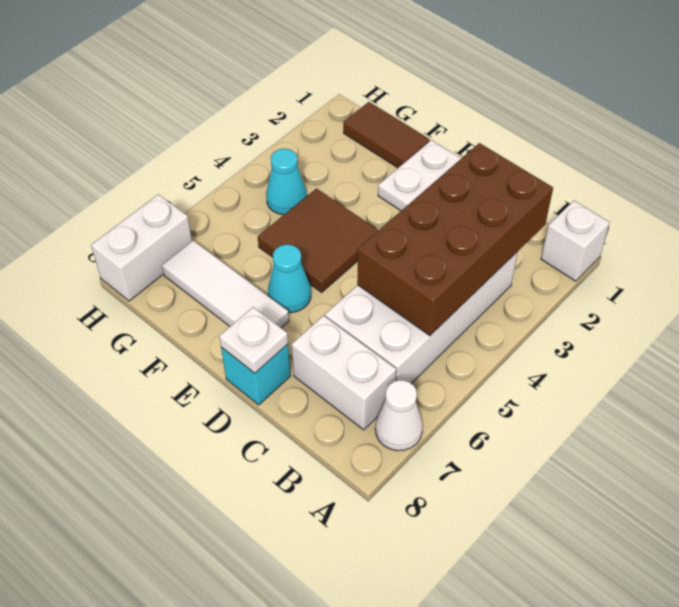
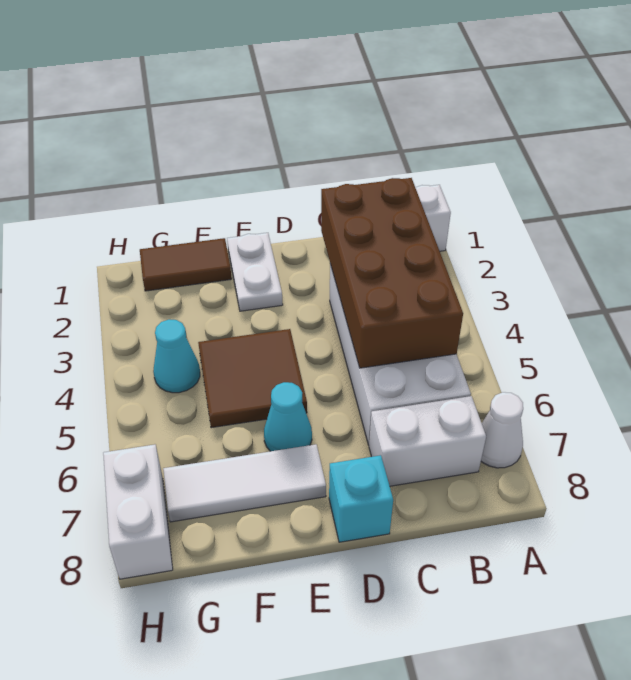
white 1x1 plate [219,307,288,373] -> none

